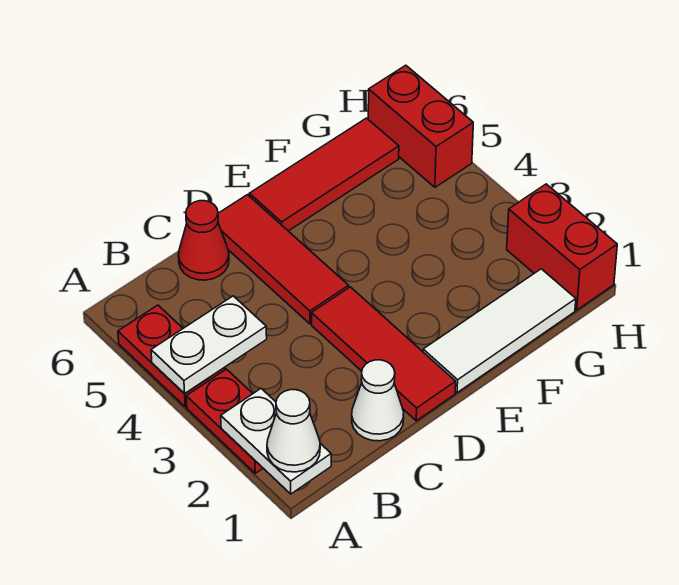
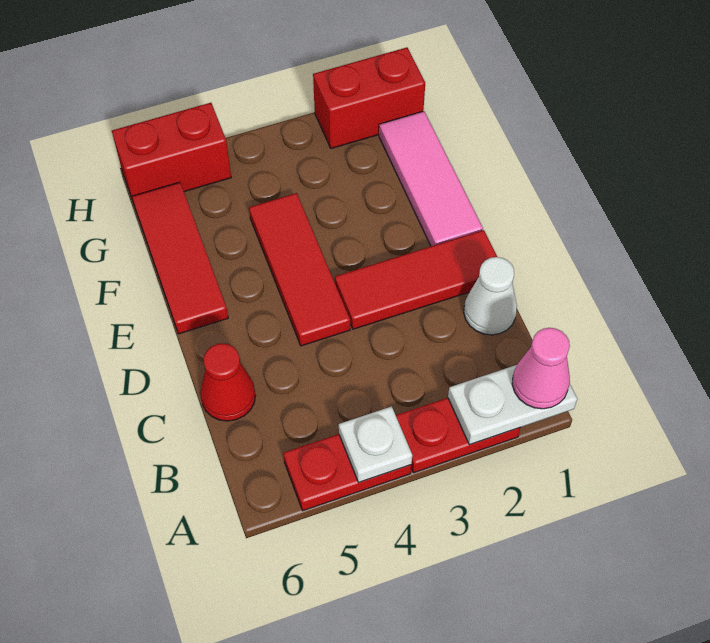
white 1x1 cone [267,390,320,472] -> pink 1x1 cone [512,328,570,409]
white 1x2 plate [151,296,267,394] -> white 1x1 plate [339,406,412,483]
red 1x3 tile [218,195,349,324] -> red 1x3 tile turned to [249,193,350,346]
white 1x3 tile [423,269,576,393] -> pink 1x3 tile [379,111,483,246]

